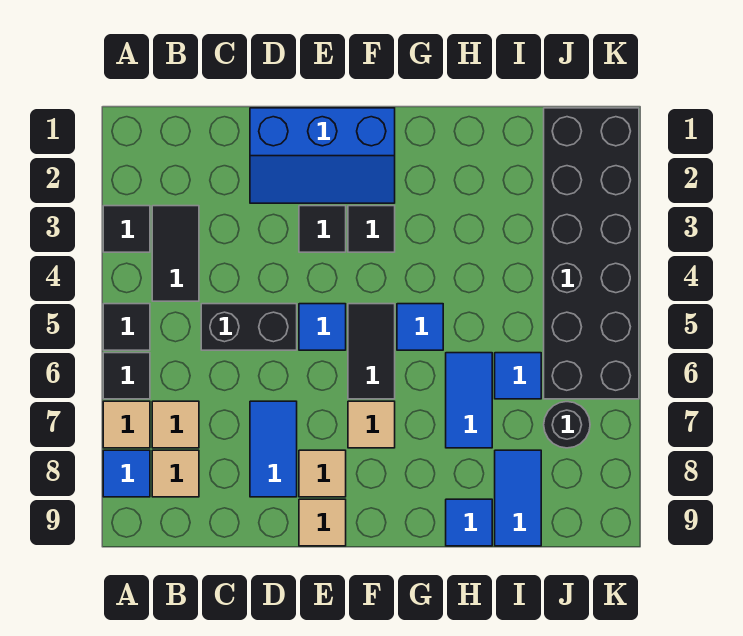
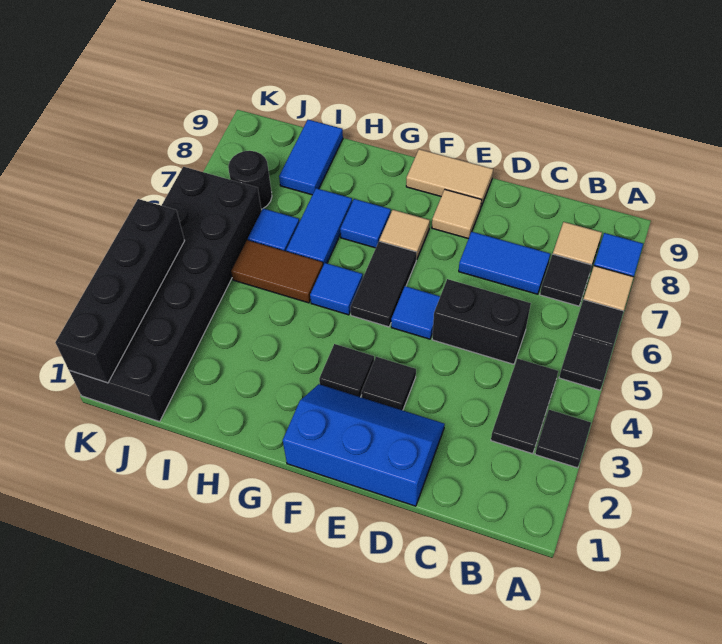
tan 1x1 tile [152,401,199,448] -> black 1x1 tile [540,254,592,306]
blue 1x2 tile [250,401,297,497] -> blue 1x2 tile turned to [459,232,550,294]
tan 1x1 tile [299,499,346,546] -> tan 1x2 tile [406,149,493,206]
none -> brown 1x2 tile [231,240,323,303]
blue 1x1 tile [446,499,492,546] -> blue 1x1 tile moved to [340,199,391,248]
none -> black 1x4 brick [55,199,185,383]

